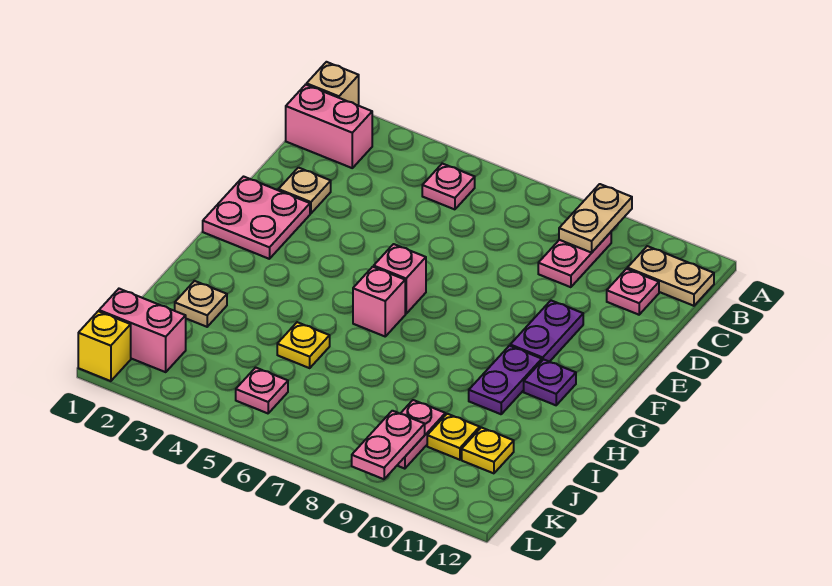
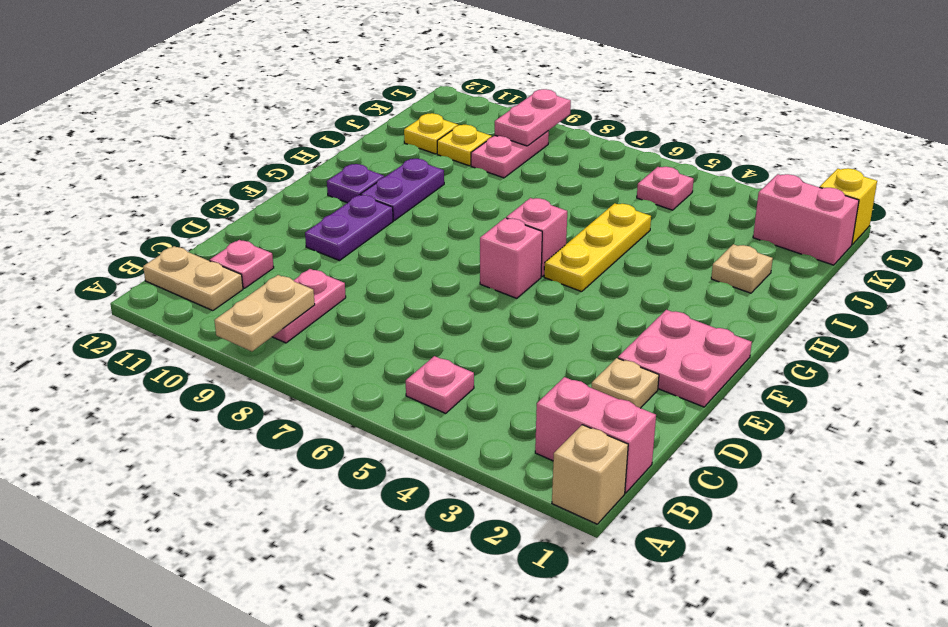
yellow 1x1 plate [277,322,330,368] -> yellow 1x3 plate [544,203,651,292]

